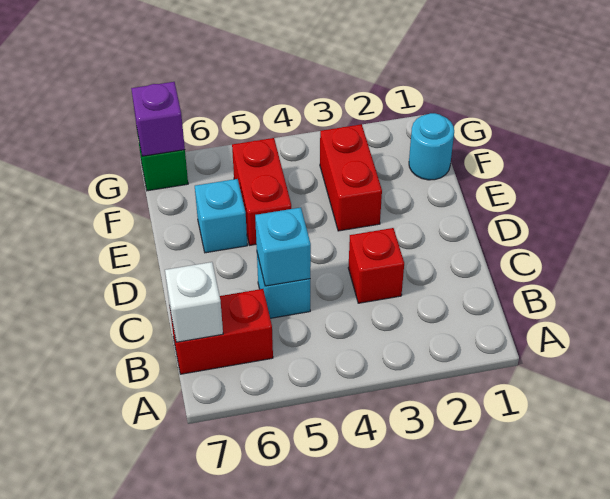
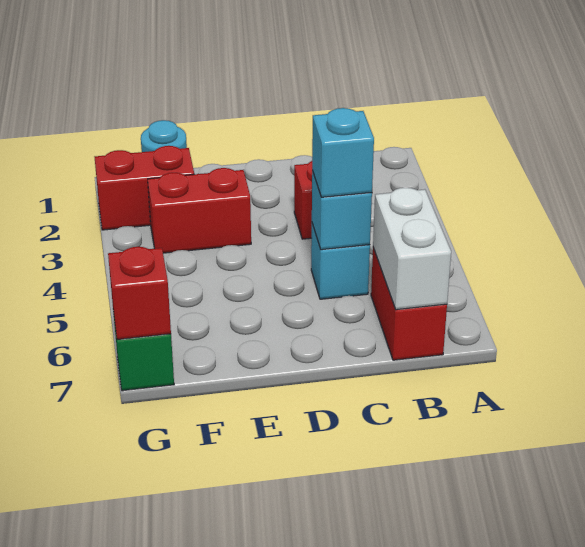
white 1x1 brick [165,262,223,342] -> white 1x2 brick [373,188,451,310]
red 1x2 brick [232,138,291,245] -> red 1x2 brick moved to [95,146,194,230]
cyan 1x1 brick [195,179,247,253] -> cyan 1x1 brick moved to [312,108,374,197]
purple 1x1 brick [131,82,185,156] -> red 1x1 brick [108,247,171,340]

